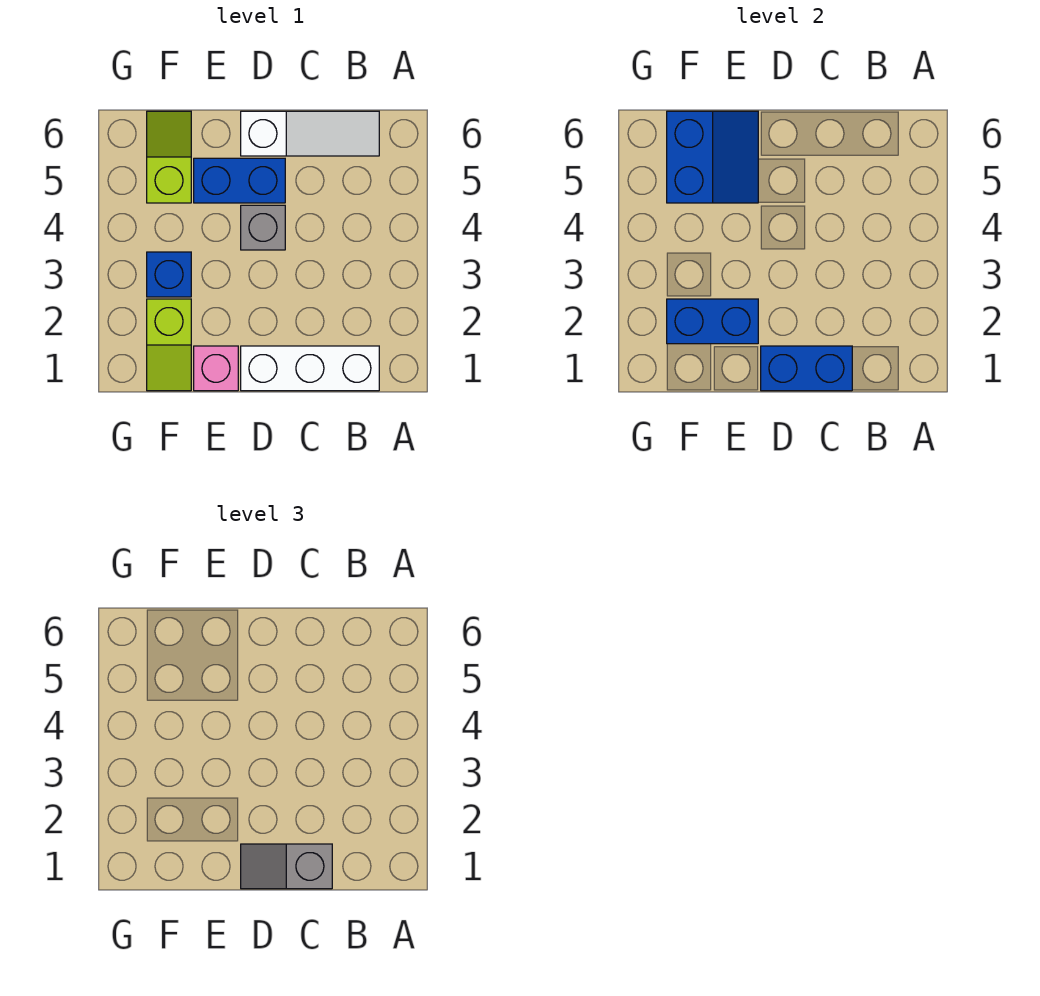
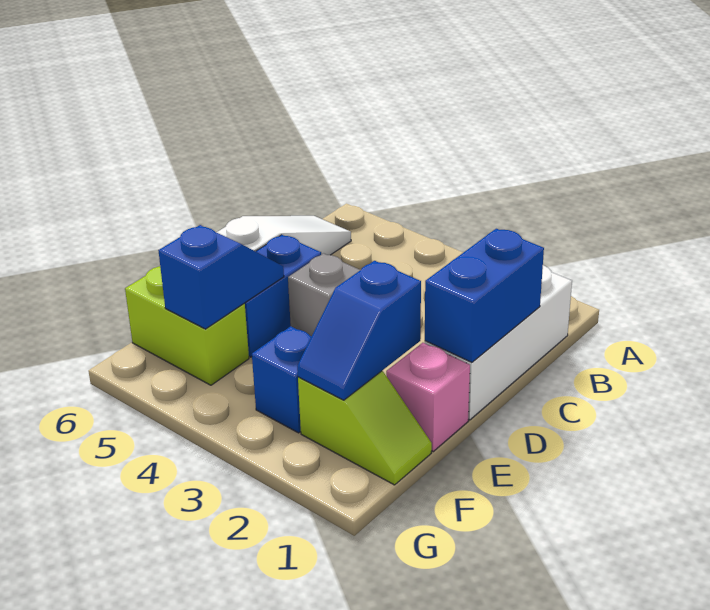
grey 1x2 slope [241,844,332,889] -> none
blue 1x2 brick [667,299,758,344] -> blue 1x2 slope [297,261,421,400]
blue 2x2 slope [667,111,758,203] -> blue 1x2 slope [158,225,284,329]
lime 1x2 slope [147,111,191,203] -> lime 1x2 brick [125,266,249,385]

